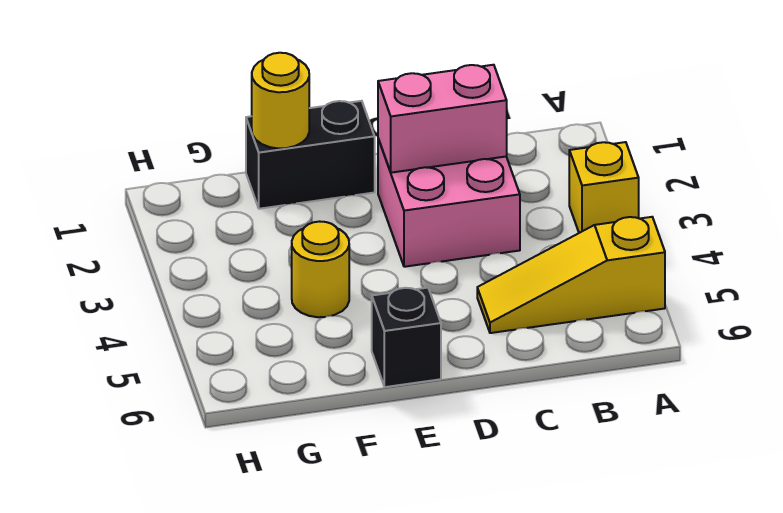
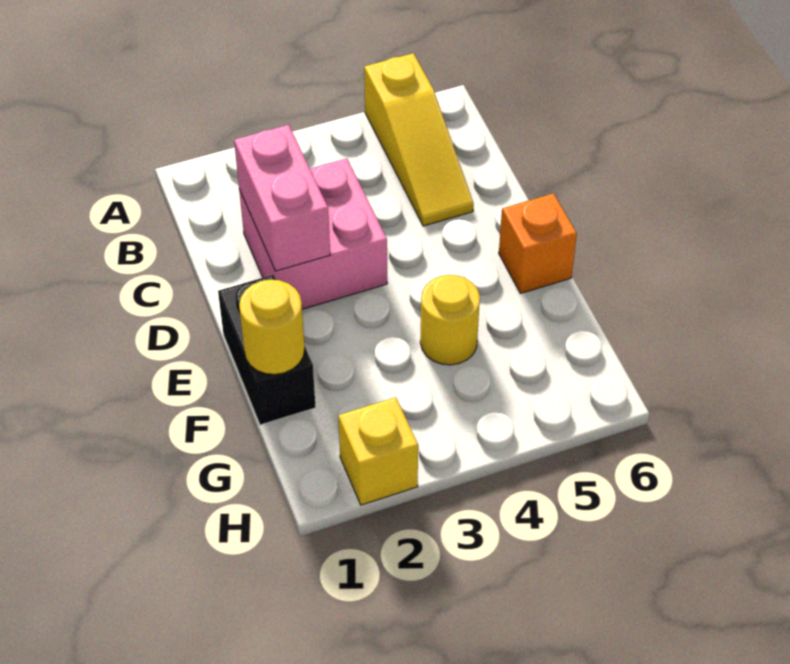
yellow 1x1 brick [569,142,639,233] -> yellow 1x1 brick moved to [338,397,418,505]
black 1x1 brick [372,288,441,387] -> orange 1x1 brick [499,193,577,294]

